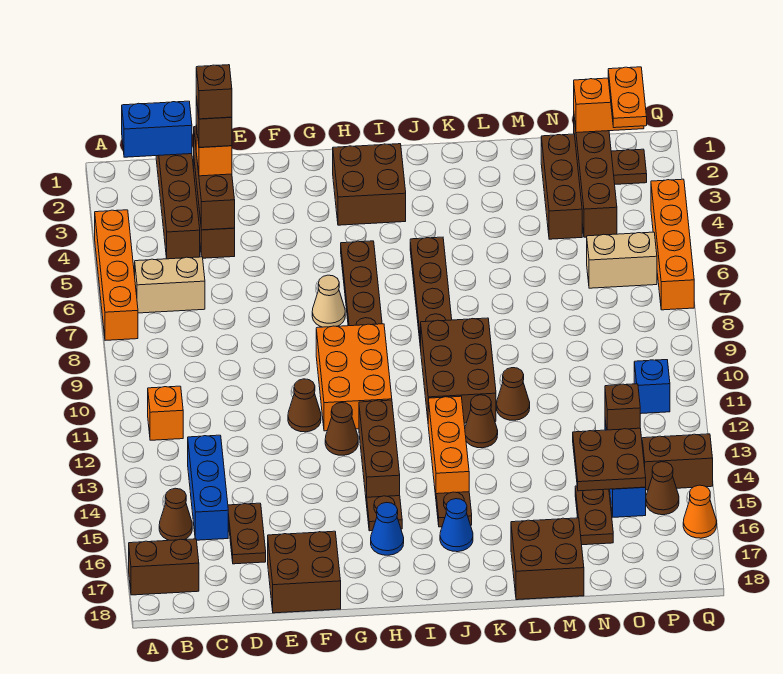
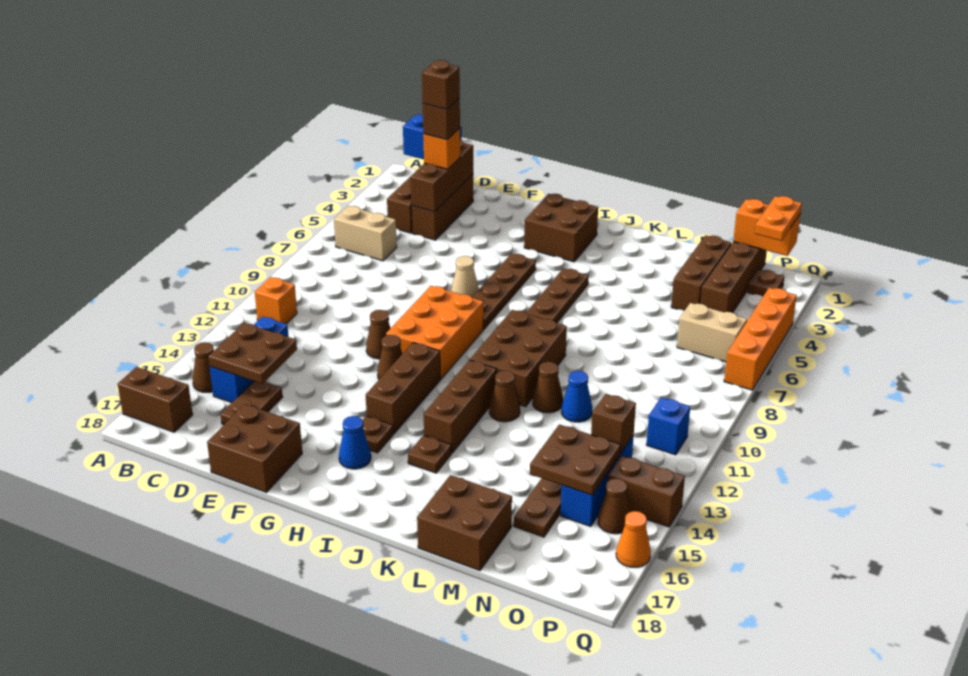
orange 1x4 brick [95,210,138,340] -> none
none -> brown 2x2 plate [208,323,297,384]
orange 1x3 brick [428,396,469,496] -> brown 1x3 brick [424,360,497,453]
blue 1x1 cone [440,499,473,552] -> blue 1x1 cone moved to [562,371,592,422]

